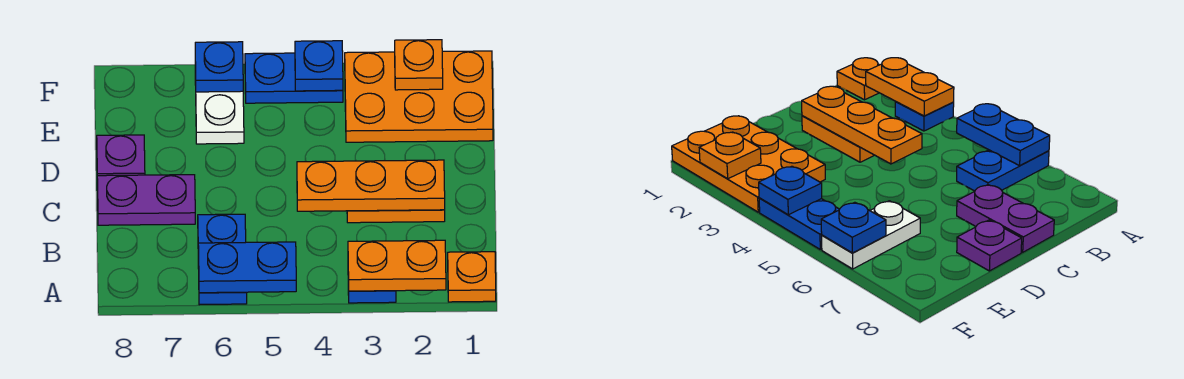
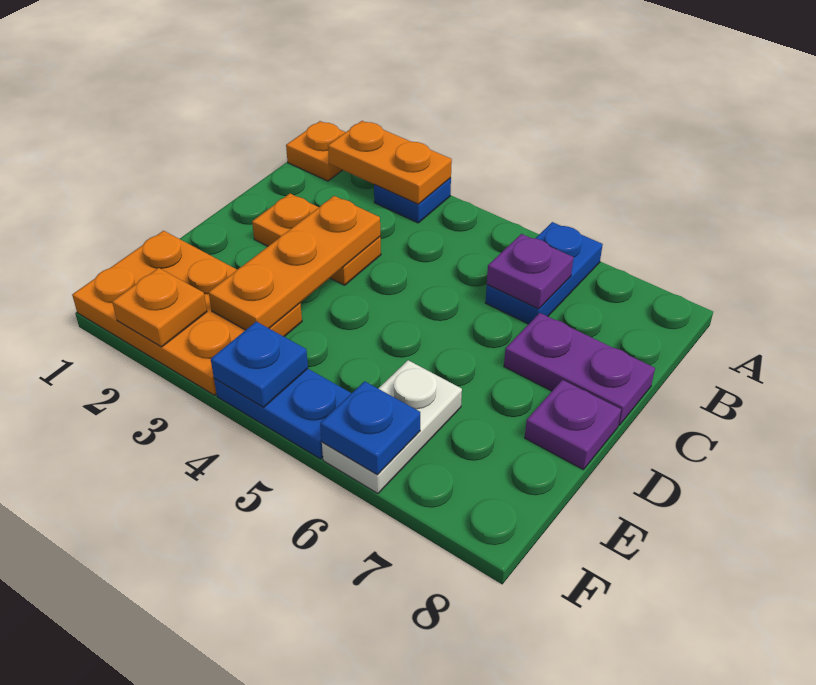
blue 1x2 plate [198,242,296,293] -> none
none -> purple 1x1 plate [487,234,574,309]
orange 1x3 plate [297,160,445,211] -> orange 1x3 plate turned to [209,196,380,330]

